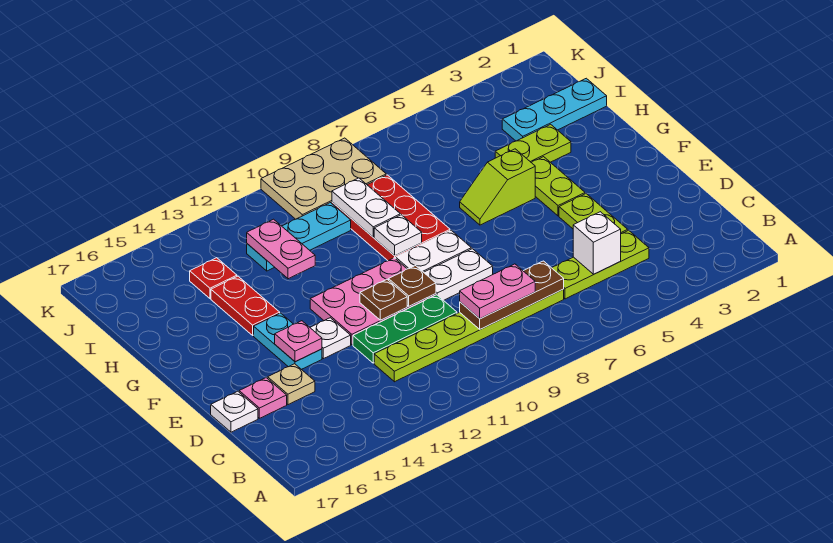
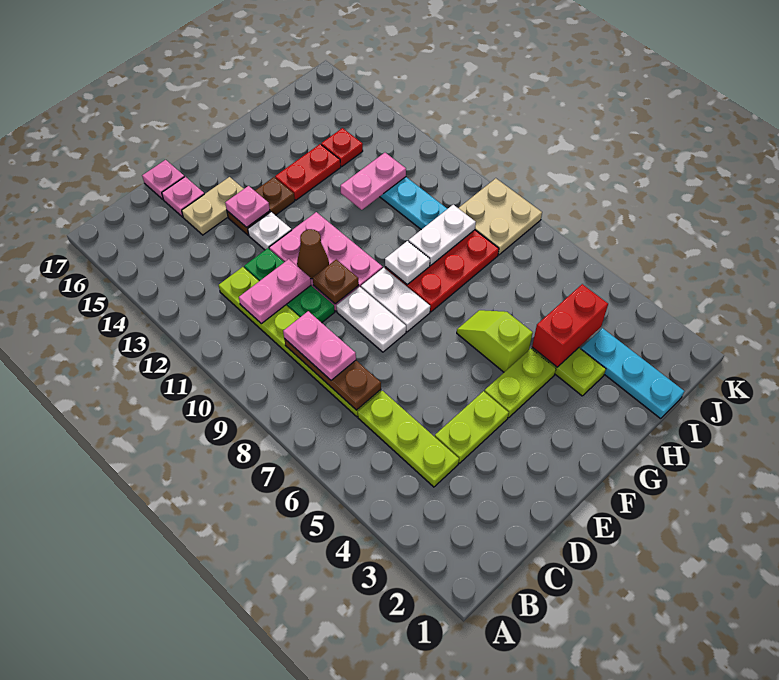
white 1x1 brick [573,212,621,274] -> none
none -> pink 1x2 plate [239,259,311,324]
tan 1x1 plate [268,364,315,405] -> tan 1x2 plate [182,177,244,235]
white 1x1 plate [211,391,258,432] -> pink 1x1 plate [142,160,184,199]
brown 1x1 plate [360,279,407,320] -> brown 1x1 cone [297,229,329,279]
cyan 1x2 plate [254,313,322,369] -> brown 1x2 plate [227,177,295,235]
none -> red 1x2 brick [532,284,608,367]
tan 2x3 plate [261,138,386,219] -> tan 2x2 plate [459,178,542,255]

